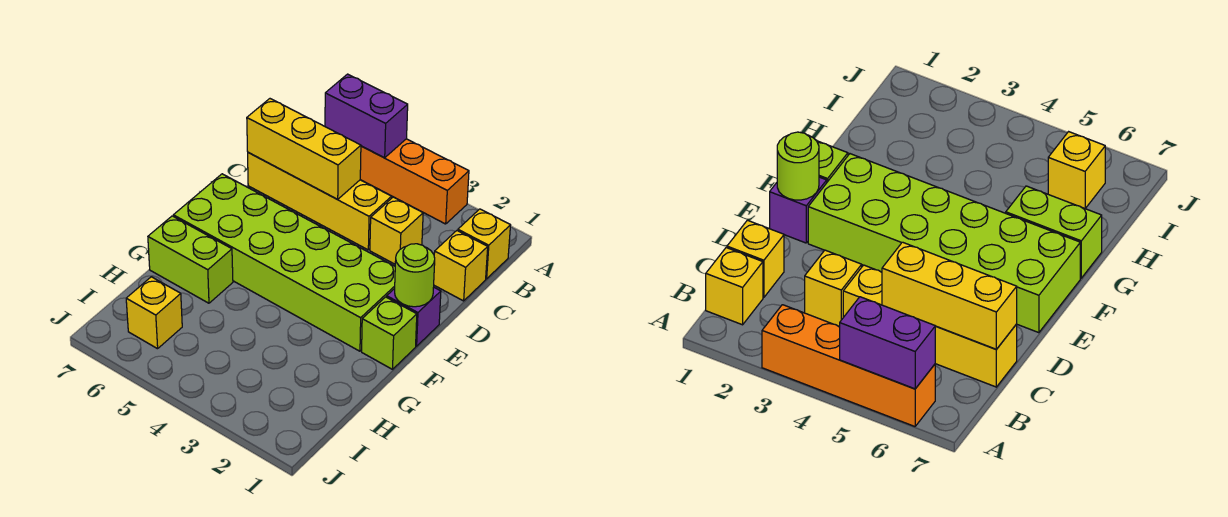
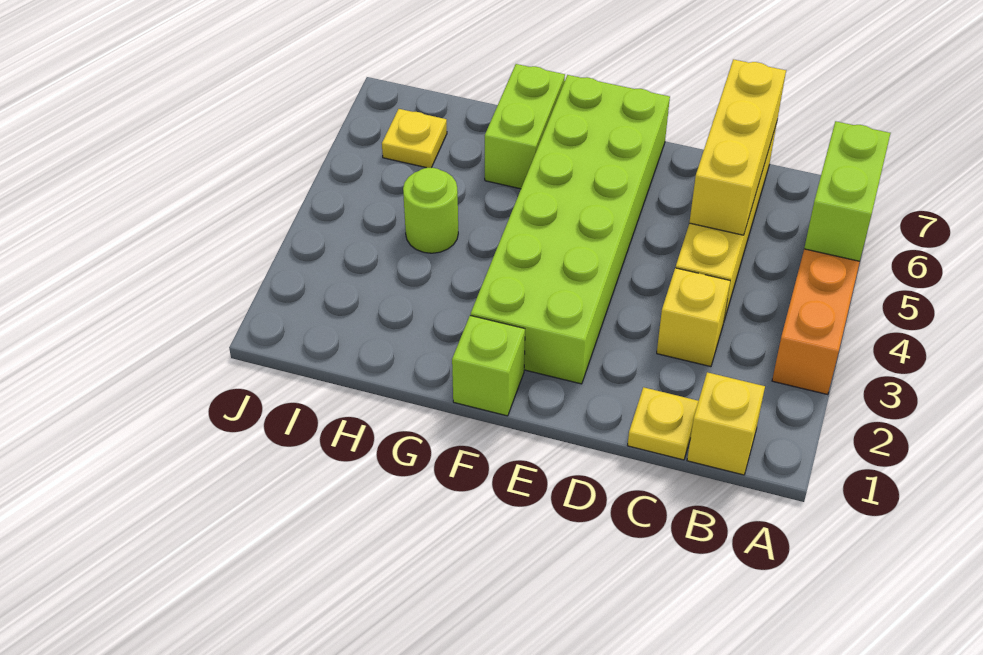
purple 1x2 brick [325,74,408,158] -> lime 1x2 brick [804,121,891,261]
yellow 1x1 brick [434,231,488,301] -> yellow 1x1 plate [628,387,698,460]
purple 1x1 brick [387,287,441,346] -> none
lime 1x1 round brick [395,244,435,307] -> lime 1x1 round brick moved to [403,168,458,253]
yellow 1x1 brick [126,277,182,349] -> yellow 1x1 plate [382,109,447,168]

